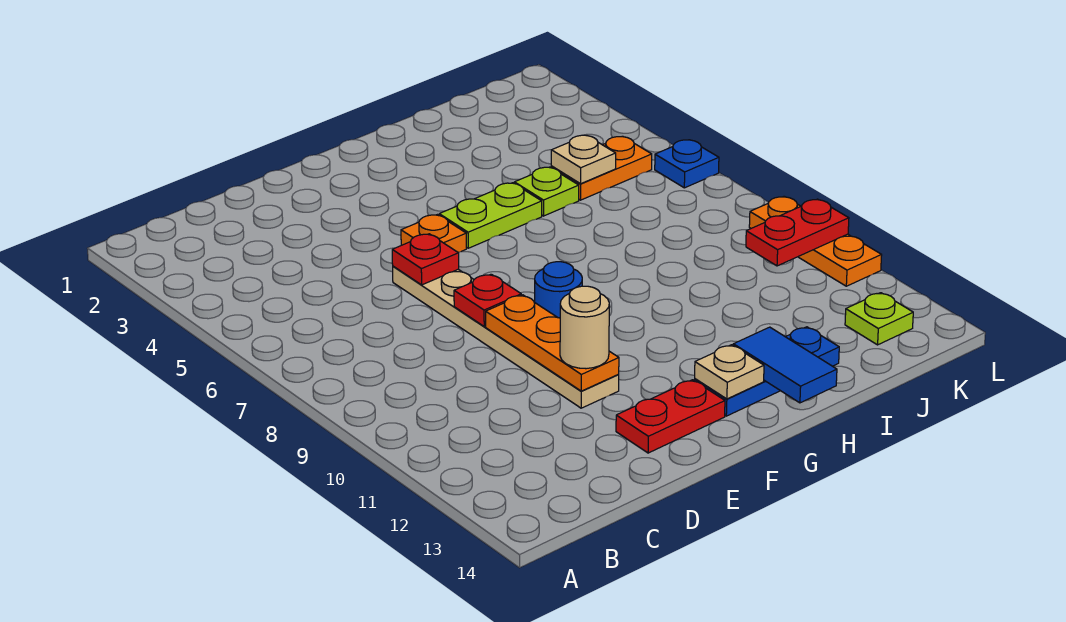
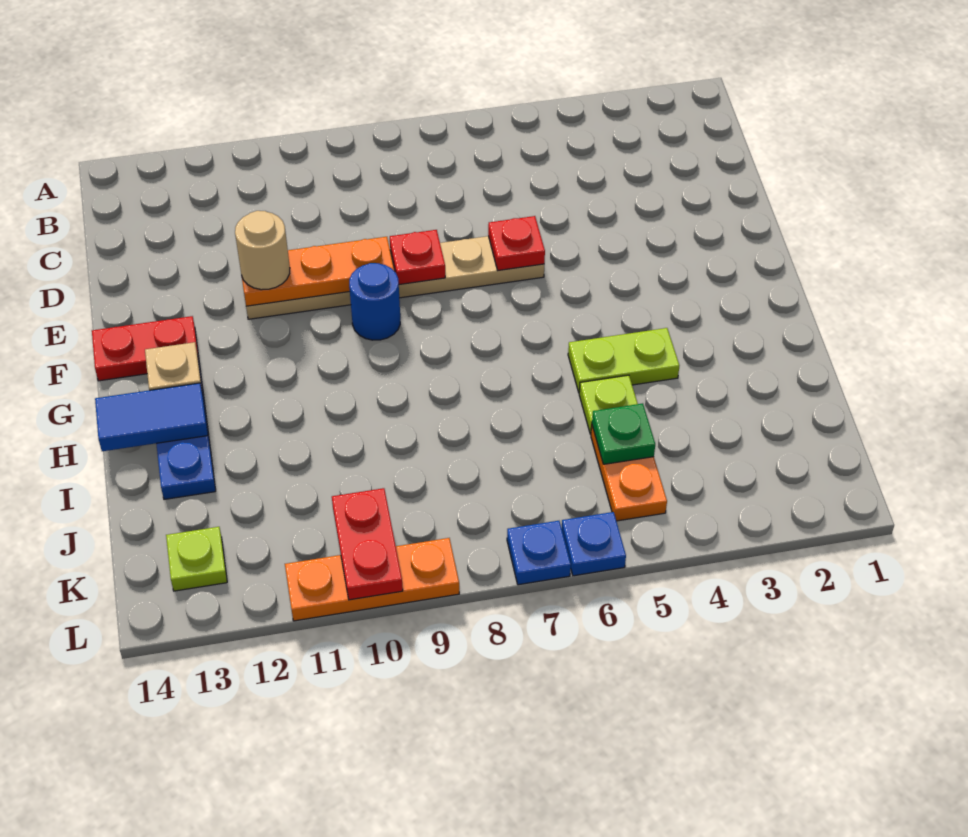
red 1x2 plate [616,380,725,453] -> red 1x2 plate turned to [92,316,199,381]
orange 1x1 plate [401,215,466,252] -> none
lime 1x2 plate [439,183,542,248] -> lime 1x2 plate turned to [568,328,679,392]
tan 1x1 plate [551,135,616,184] -> green 1x1 plate [592,403,655,464]
none -> blue 1x1 plate [507,521,571,585]

